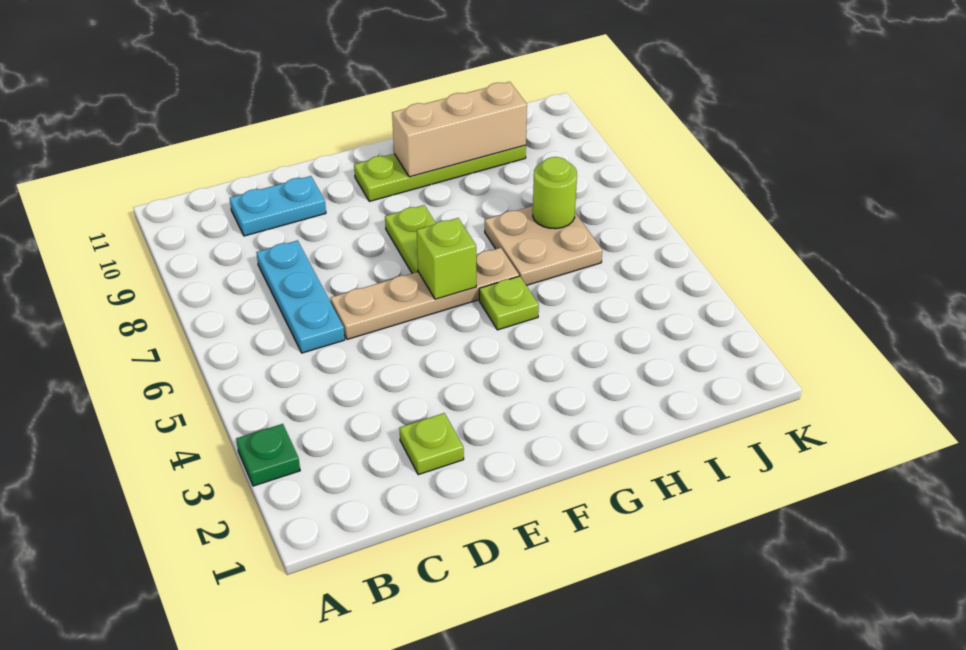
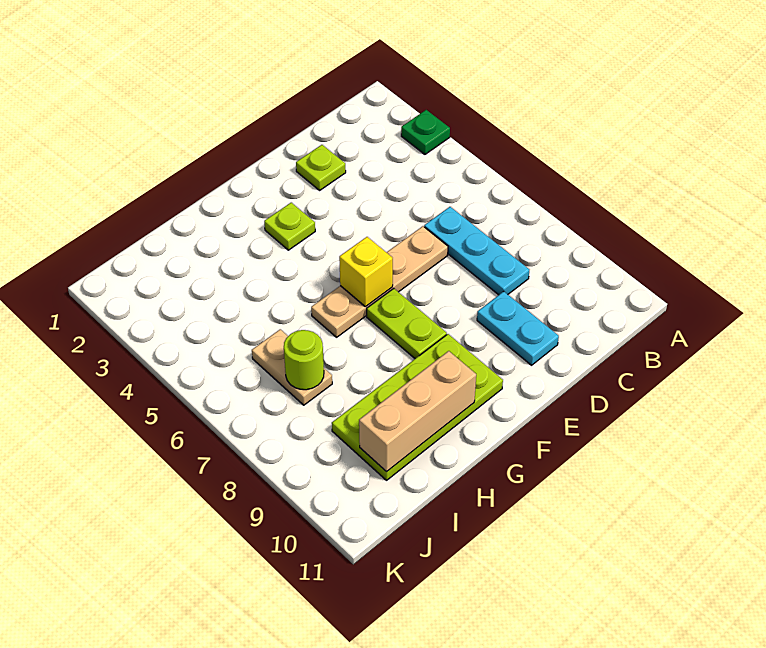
cyan 1x2 plate [230,176,326,236] -> cyan 1x2 plate turned to [477,291,559,365]
lime 1x1 brick [417,218,476,299] -> yellow 1x1 brick [339,237,393,307]
lime 1x4 plate [354,145,526,201] -> lime 2x4 plate [332,334,503,480]
lime 1x1 plate [479,276,539,330] -> lime 1x1 plate moved to [264,203,315,250]
tan 2x2 plate [485,206,602,285] -> tan 1x2 plate [252,329,332,405]

